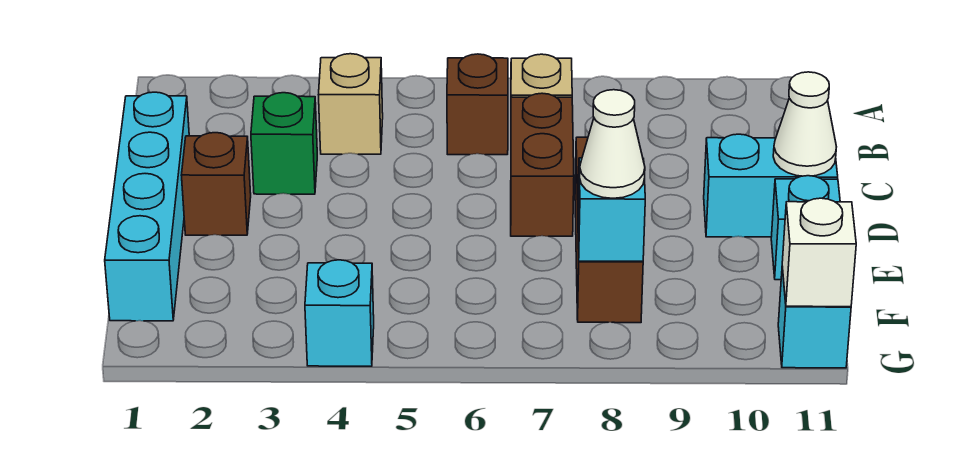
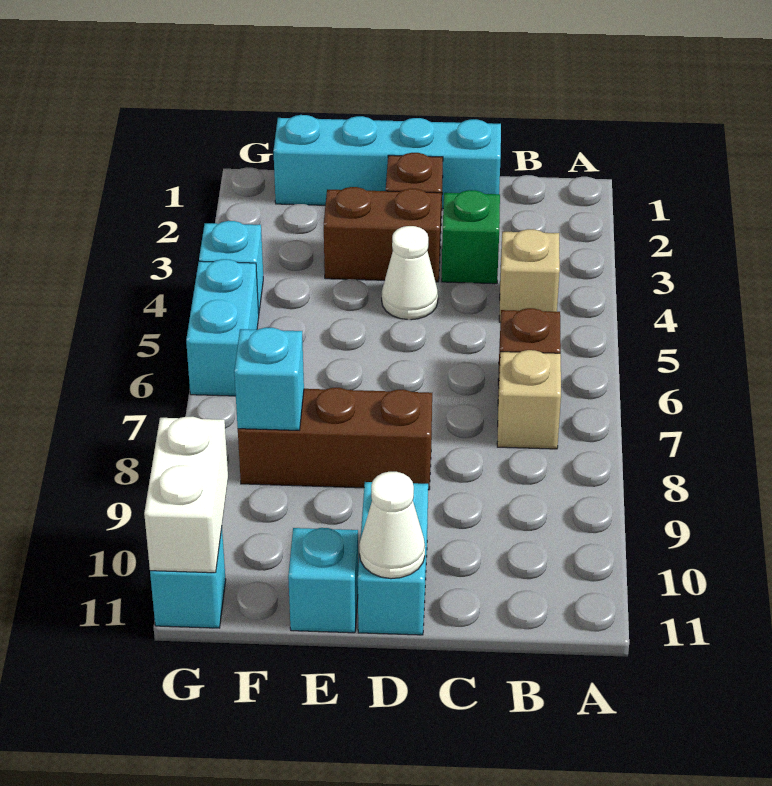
brown 1x2 brick [511,93,574,236] -> brown 1x2 brick moved to [324,187,441,282]
white 1x1 cone [580,90,645,198] -> white 1x1 cone moved to [382,226,438,320]
none -> cyan 1x2 brick [186,259,259,396]
white 1x1 brick [782,198,856,307] -> white 1x2 brick [144,417,228,573]

